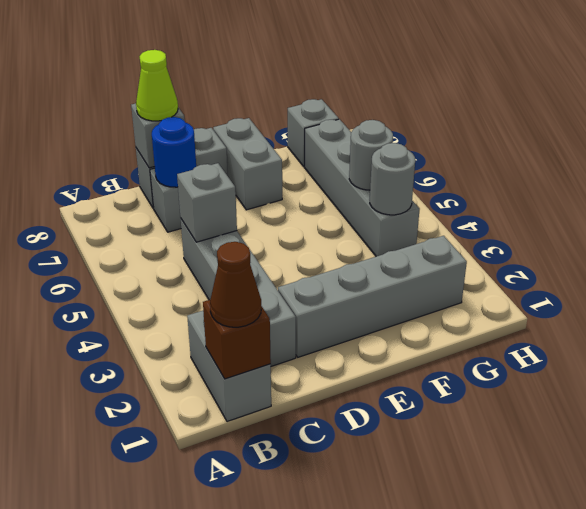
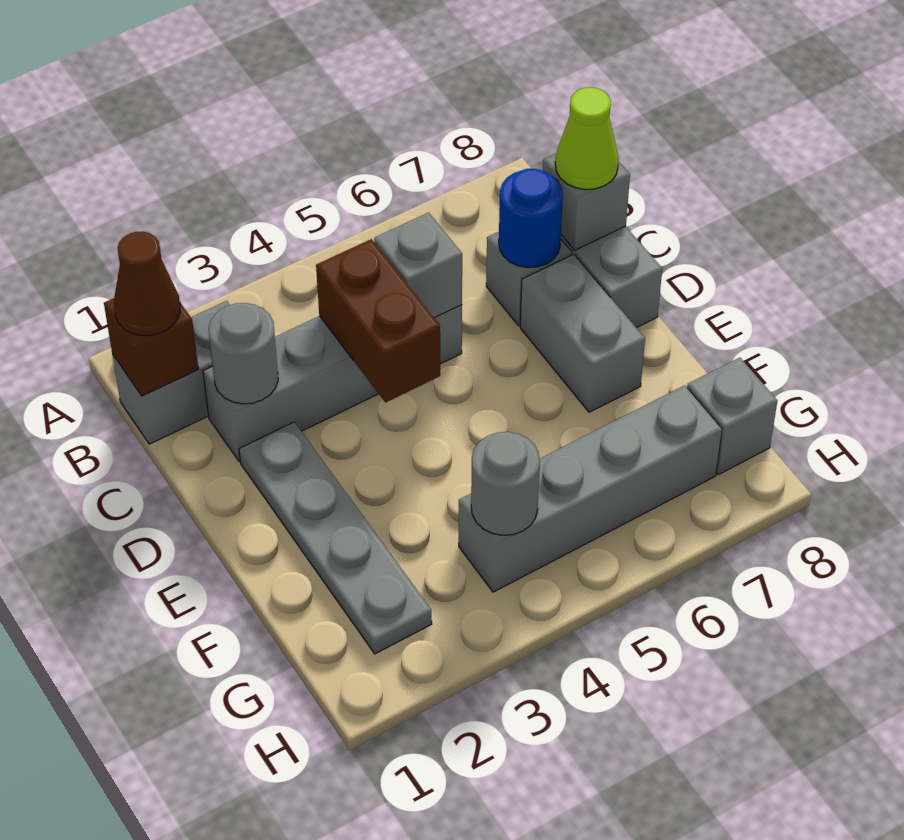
none -> brown 1x2 brick [316,239,440,403]
grey 1x4 brick [278,236,467,357] -> grey 1x4 plate [239,422,432,654]
grey 1x2 brick [213,118,282,210] -> grey 1x2 brick turned to [520,254,645,412]
grey 1x1 round brick [349,120,393,190] -> grey 1x1 round brick moved to [209,303,278,404]

